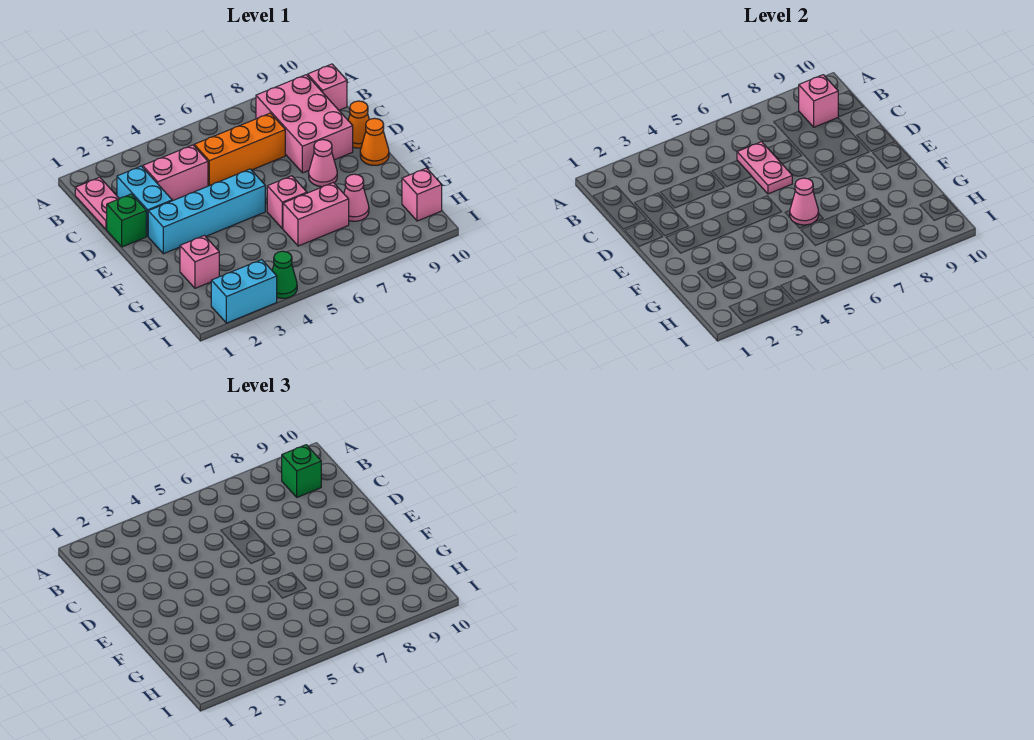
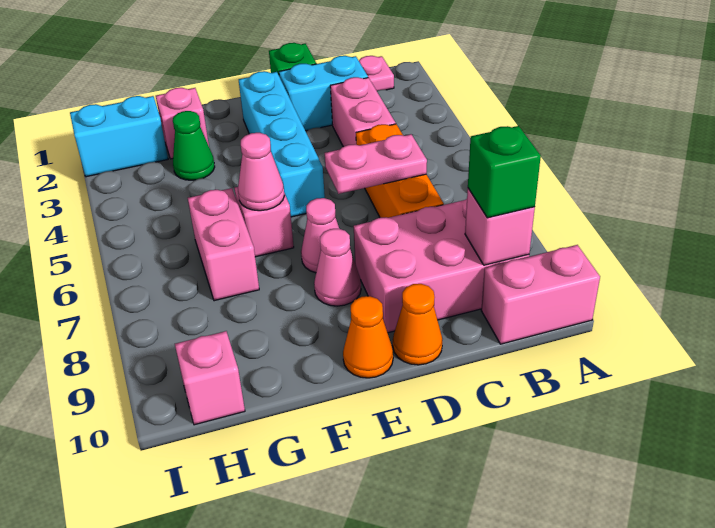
pink 1x1 brick [308,64,347,110] -> pink 1x2 brick [481,245,600,344]
pink 1x1 cone [344,174,369,221] -> pink 1x1 cone moved to [301,198,339,273]
cyan 1x2 brick [211,260,277,323] -> cyan 1x2 brick turned to [70,96,168,177]
green 1x1 cone [272,251,297,298] -> green 1x1 cone moved to [173,111,215,180]

